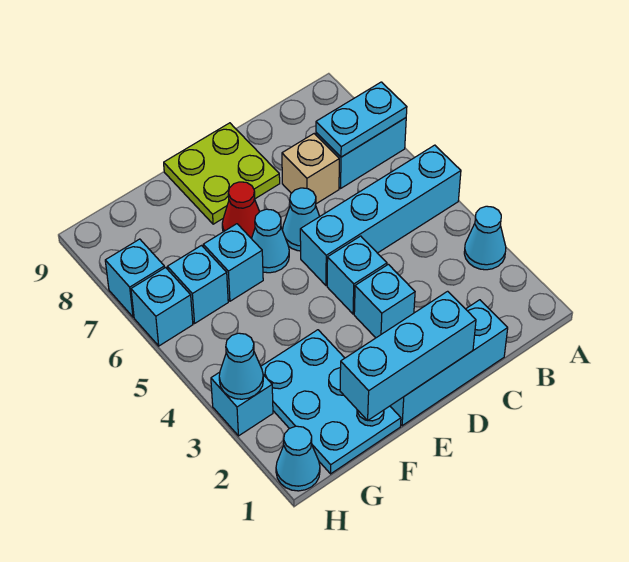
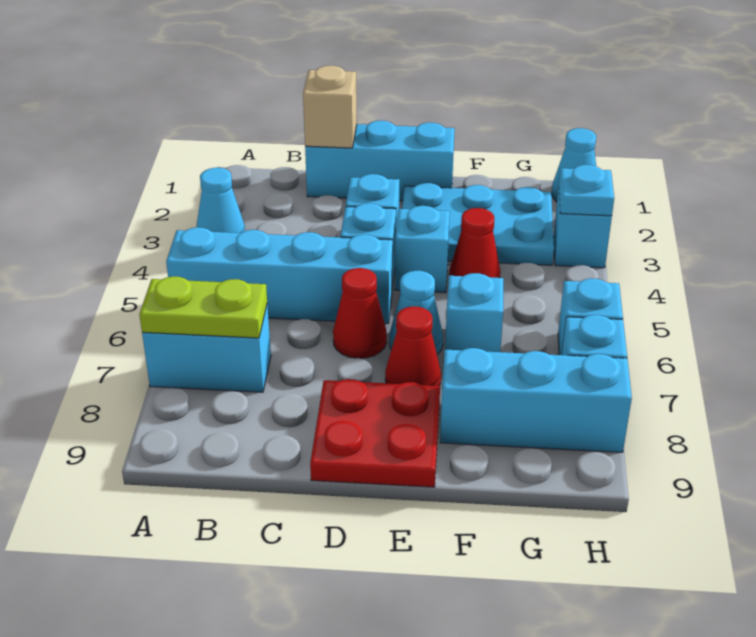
cyan 1x2 plate [316,82,407,157] -> lime 1x2 plate [139,276,267,338]
tan 1x1 brick [282,134,339,204] -> tan 1x1 brick moved to [303,66,357,148]
cyan 1x3 brick [340,291,476,420] -> cyan 1x3 brick moved to [440,348,632,452]
cyan 1x1 cone [283,188,320,251] -> red 1x1 cone [333,268,387,358]
lime 2x2 plate [164,123,280,224] -> red 2x2 plate [310,379,440,487]
cyan 2x3 plate [261,330,401,474] -> cyan 2x3 plate turned to [402,183,554,265]
none -> red 1x1 cone [449,208,500,278]
cyan 1x1 brick [167,246,228,323] -> cyan 1x1 brick moved to [395,206,450,293]
cyan 1x1 cone [219,333,263,399] -> cyan 1x1 plate [559,165,614,216]

